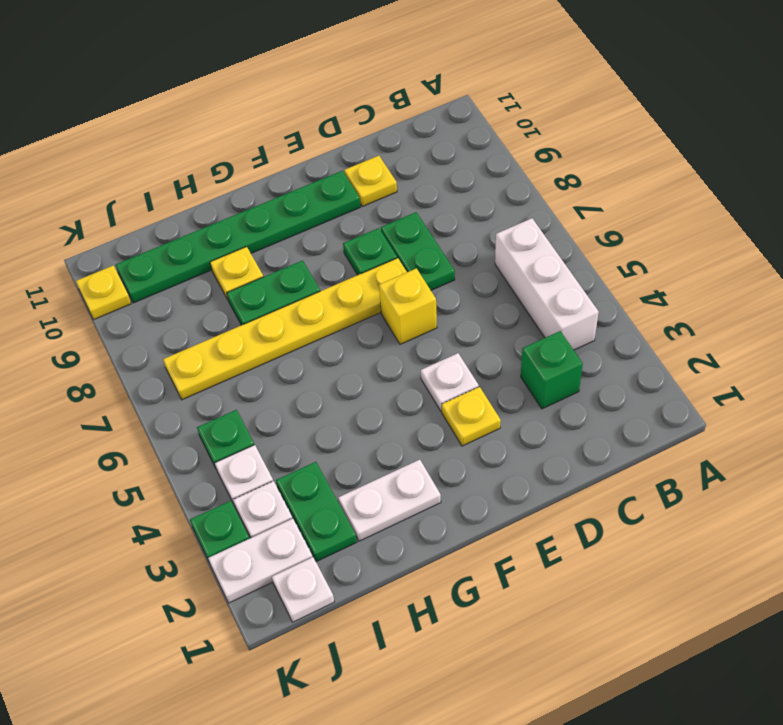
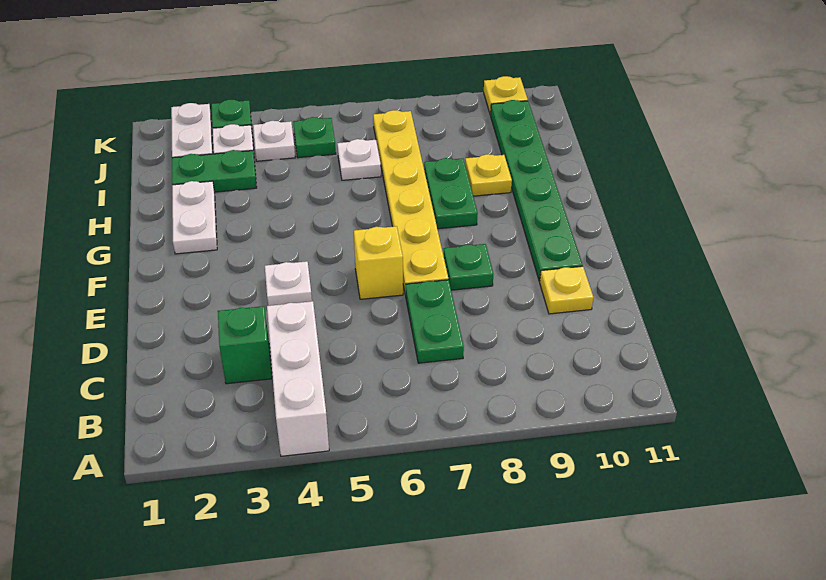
white 1x3 brick [495,218,599,350] -> white 1x3 brick turned to [267,301,329,456]
green 1x2 plate [381,212,455,290] -> green 1x2 plate turned to [406,280,464,363]
yellow 1x1 plate [442,387,501,446] -> none
white 1x1 plate [272,557,334,622] -> white 1x1 plate moved to [337,139,381,180]

